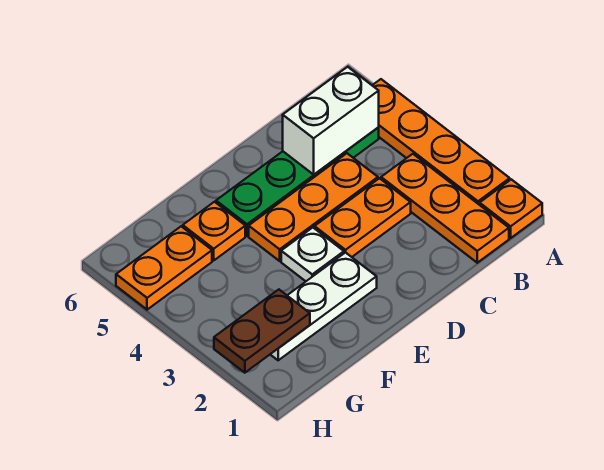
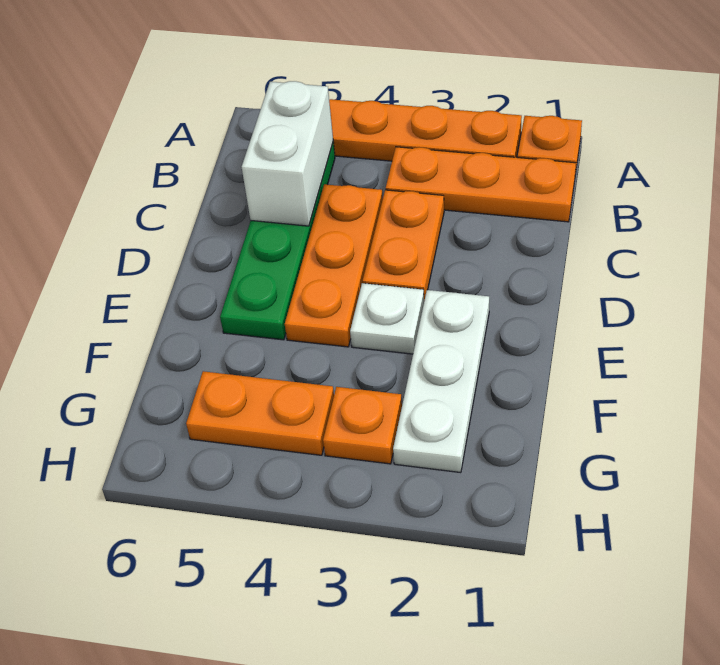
orange 1x1 plate [183,202,245,260] -> orange 1x1 plate moved to [323,387,402,464]
brown 1x2 plate [214,290,310,373] -> none
orange 1x2 plate [116,226,212,310] -> orange 1x2 plate turned to [186,371,334,455]

